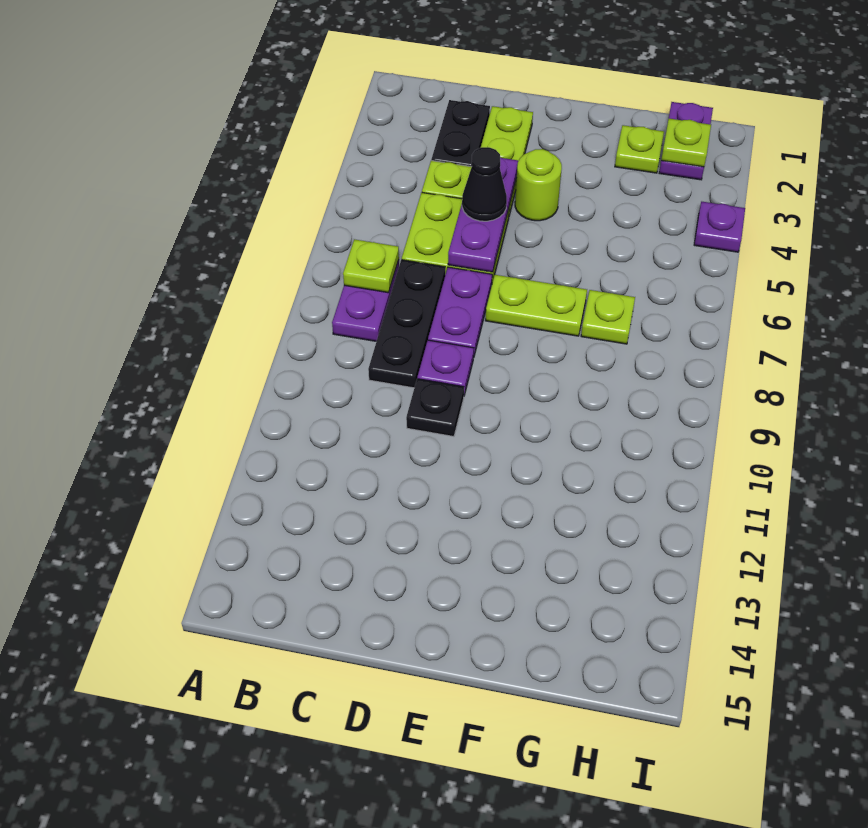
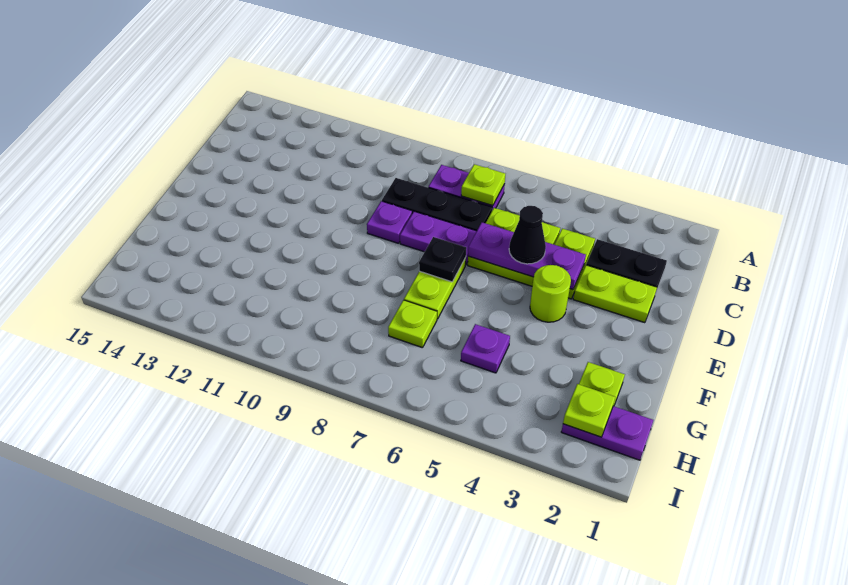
black 1x1 plate [406,379,464,437] -> black 1x1 plate moved to [419,237,466,282]
purple 1x1 plate [694,202,745,252] -> purple 1x1 plate moved to [461,324,510,373]

